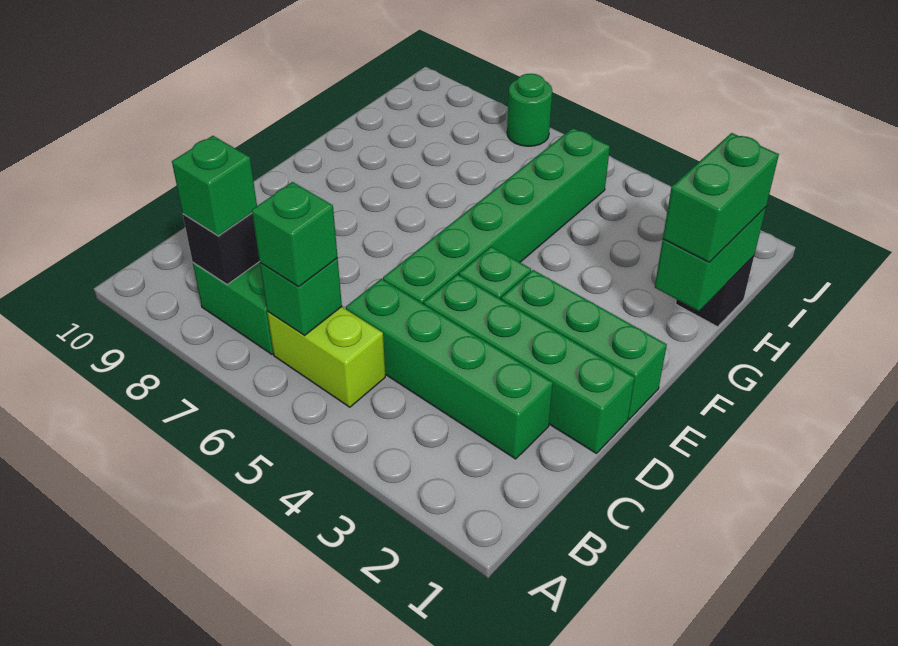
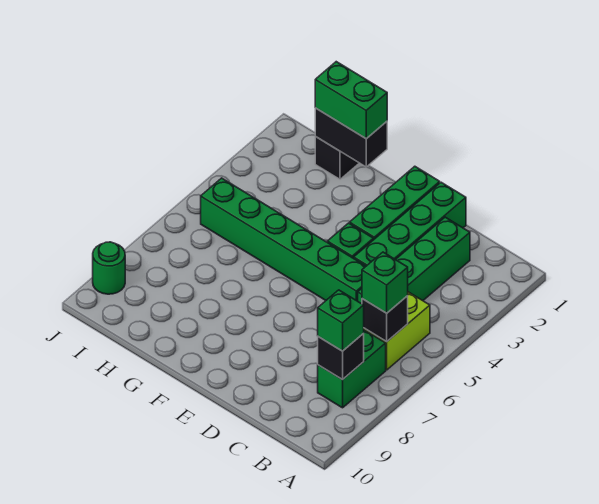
green 1x1 brick [260,258,342,336] -> black 1x1 brick [362,296,408,342]
green 1x2 brick [655,207,766,311] -> black 1x2 brick [315,108,387,167]
green 1x1 round brick [507,74,552,146] -> green 1x1 round brick moved to [93,242,125,294]

